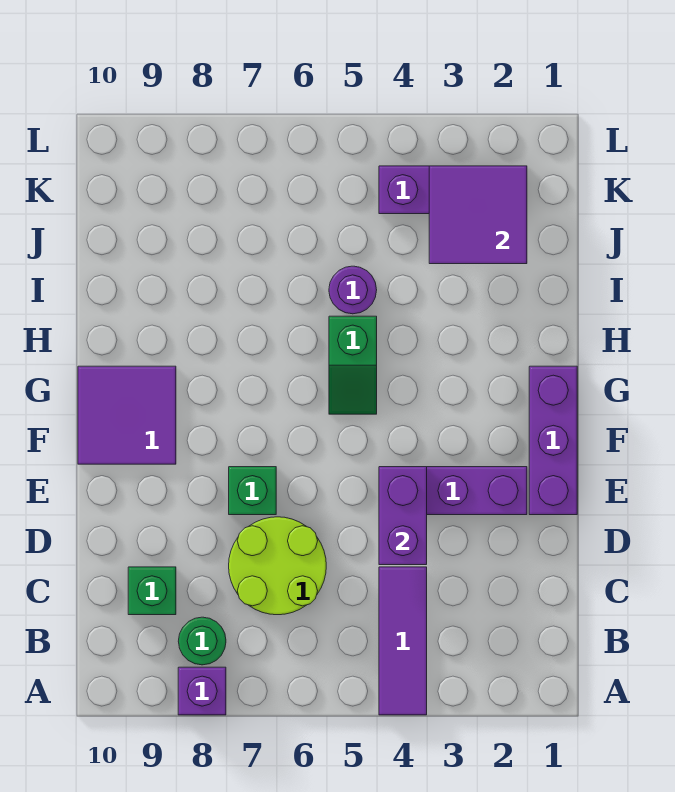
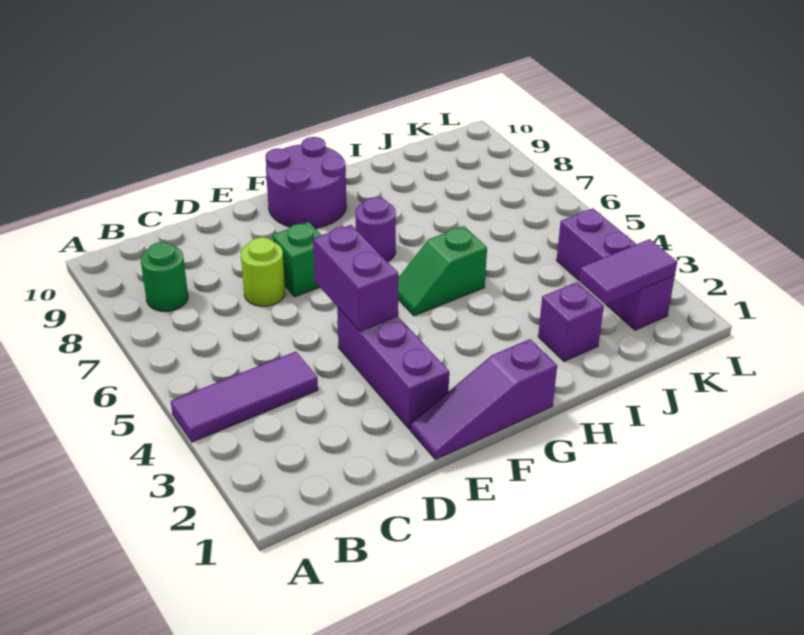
purple 1x1 brick [178,667,226,715] -> purple 1x1 brick moved to [538,282,604,361]
lime 2x2 round brick [229,517,326,615] -> lime 1x1 round brick [241,237,285,306]
green 1x1 brick [128,567,176,615] -> none
purple 1x2 brick [379,467,427,565] -> purple 1x2 brick turned to [313,225,398,331]
purple 1x3 brick [529,366,577,515] -> purple 1x3 slope [410,339,557,459]
purple 2x2 tile [78,366,176,464] -> purple 2x2 round brick [265,137,346,228]
purple 1x1 round brick [329,266,377,314] -> purple 1x1 round brick moved to [355,197,396,262]
purple 2x2 tile [429,166,527,264] -> purple 1x2 tile [579,239,677,304]

